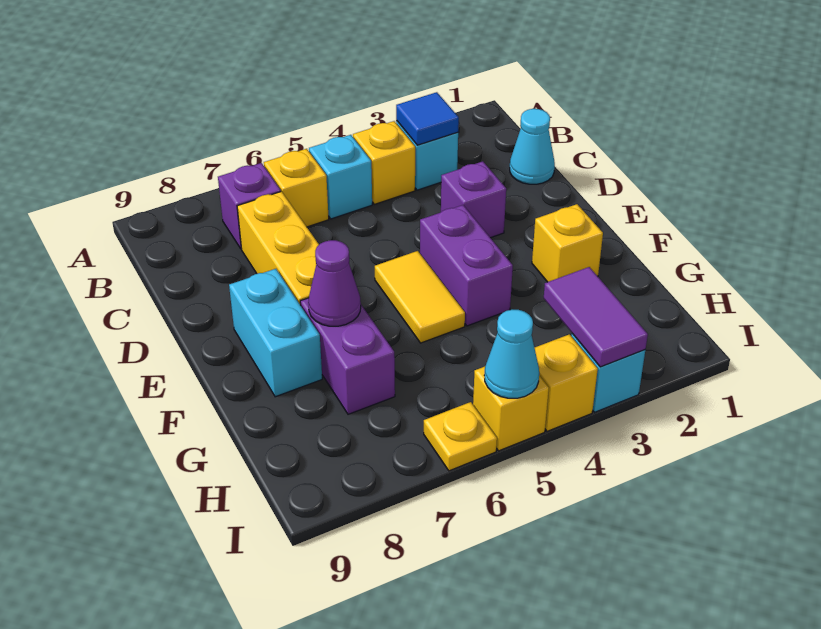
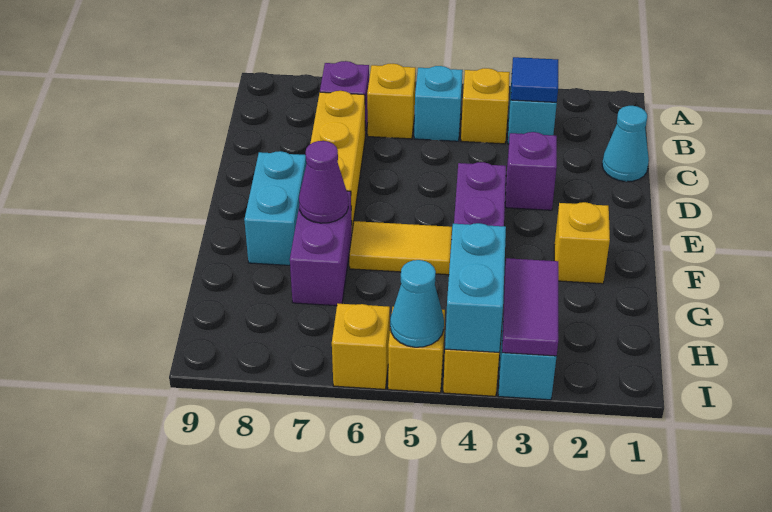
yellow 1x2 tile [375,251,465,343] -> yellow 1x2 tile turned to [349,221,452,275]
none -> cyan 1x2 brick [445,223,506,352]
yellow 1x1 plate [424,402,497,471] -> yellow 1x1 brick [332,304,390,389]

